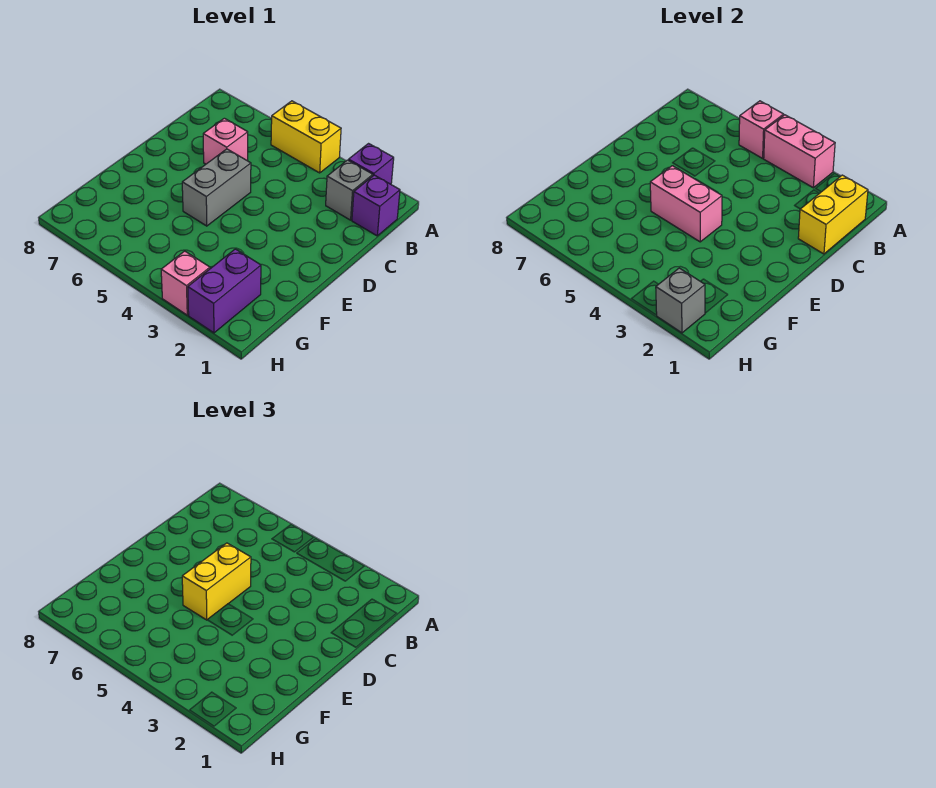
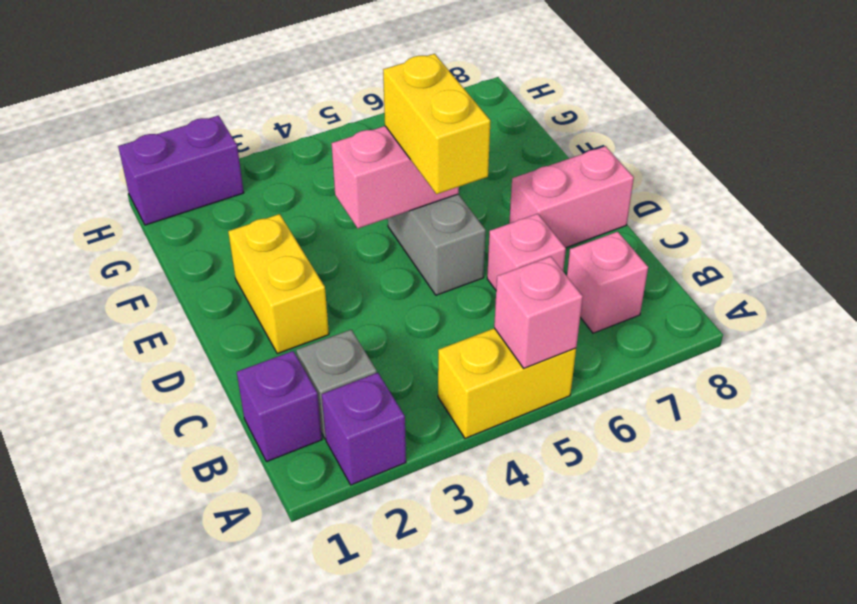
pink 1x2 brick [763,115,835,188] -> pink 1x2 brick moved to [509,146,634,248]
yellow 1x2 brick [798,175,868,254] -> yellow 1x2 brick moved to [228,214,329,354]
purple 1x2 brick [188,249,261,333] -> purple 1x2 brick turned to [118,116,244,225]
grey 1x1 brick [656,268,705,333] -> none
pink 1x1 brick [161,251,210,315] -> pink 1x1 brick moved to [567,232,648,333]

